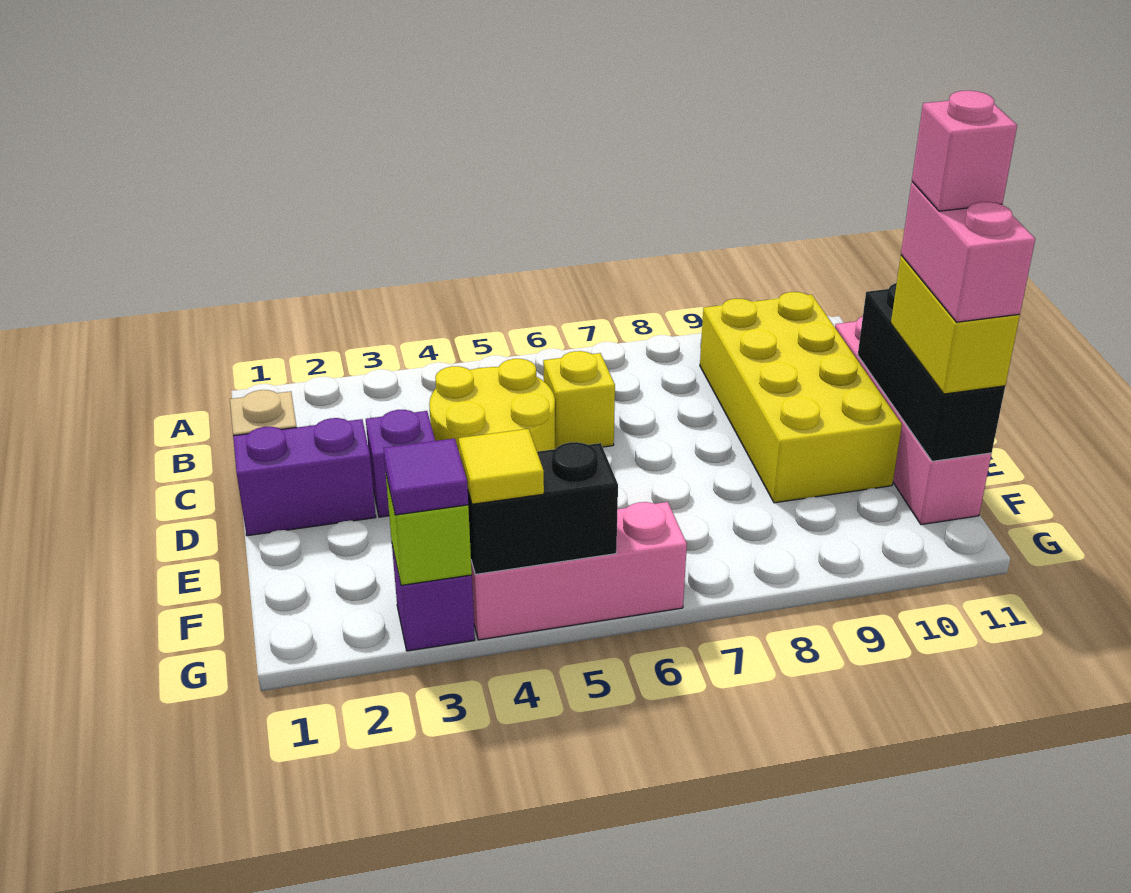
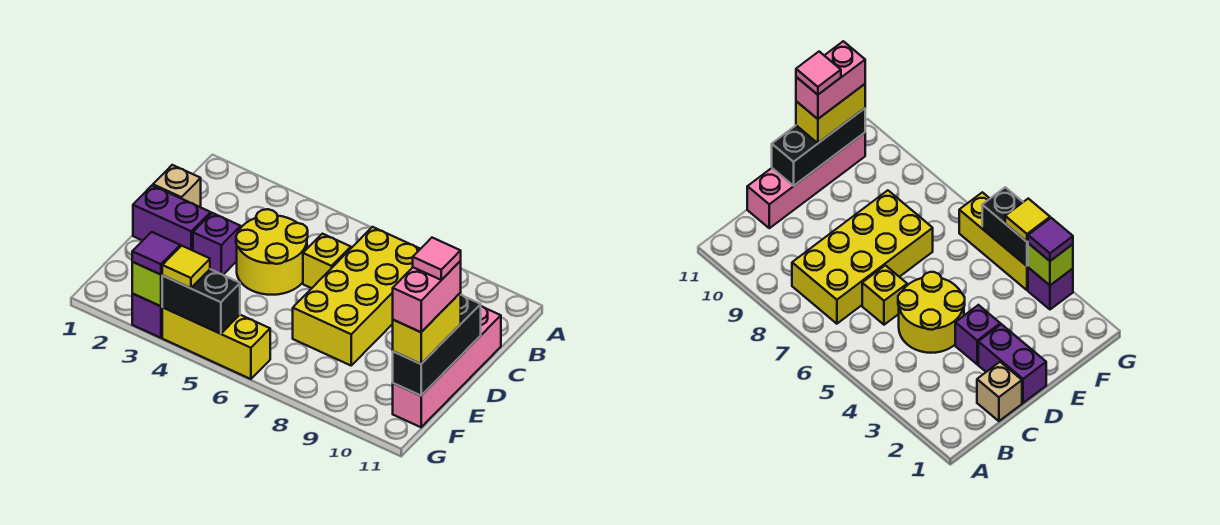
yellow 2x4 brick [700,292,902,503] -> yellow 2x4 brick moved to [293,227,420,365]
pink 1x1 brick [912,91,1017,211] -> pink 1x1 tile [413,238,461,280]
pink 1x3 brick [471,502,687,640] -> yellow 1x3 brick [162,308,270,379]

